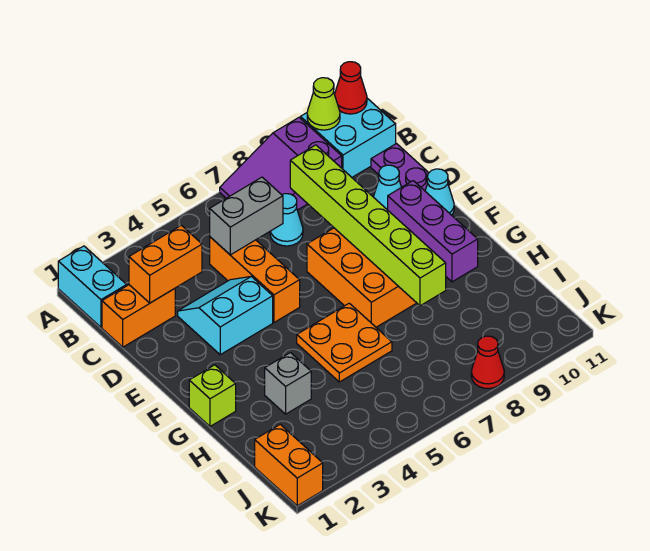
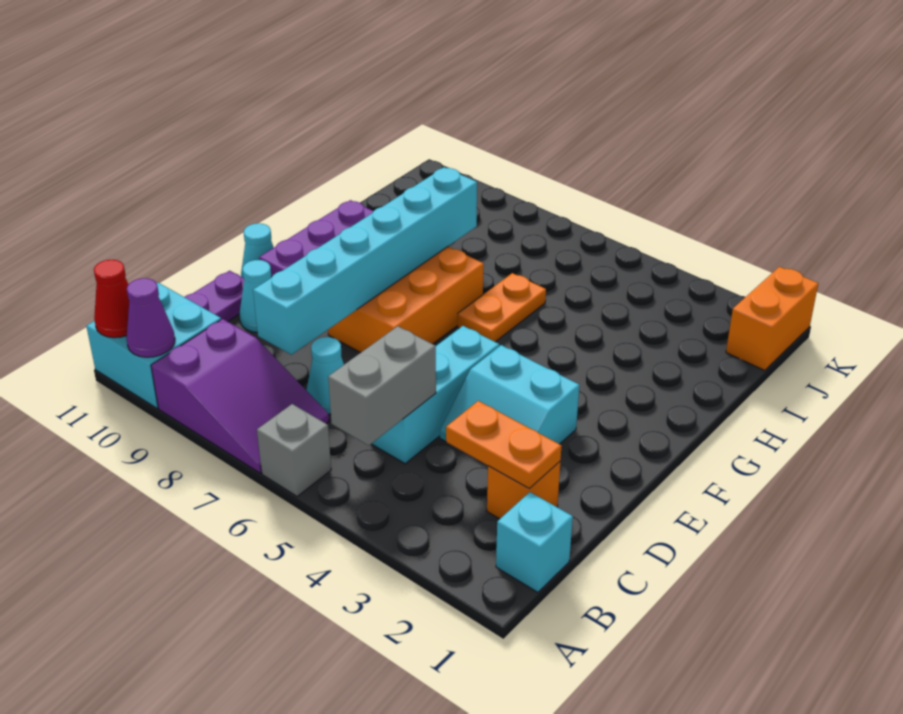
cyan 1x2 brick [58,246,127,327] -> cyan 1x1 brick [496,492,573,592]
lime 1x1 cone [307,78,340,130] -> purple 1x1 cone [126,278,175,357]
orange 1x2 brick [102,285,175,347] -> orange 1x1 brick [487,462,560,519]
orange 1x2 brick [129,225,202,303] -> orange 1x2 plate [446,401,561,489]
orange 1x3 brick [210,237,300,322] -> cyan 1x3 brick [372,326,499,464]
grey 1x2 brick [210,177,283,255] -> grey 1x2 brick turned to [328,326,436,445]
lime 1x6 brick [290,145,446,306] -> cyan 1x6 brick [253,167,477,355]
lime 1x1 brick [189,365,236,426] -> none
orange 2x2 plate [297,303,392,382] -> orange 1x2 plate [457,273,546,342]
grey 1x1 brick [265,353,311,414] -> grey 1x1 brick moved to [257,404,331,496]
red 1x1 cone [471,336,504,389] -> none

